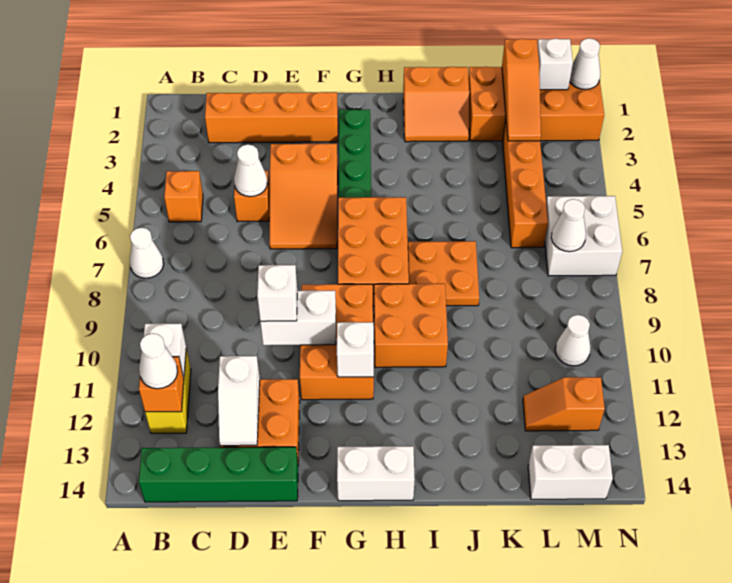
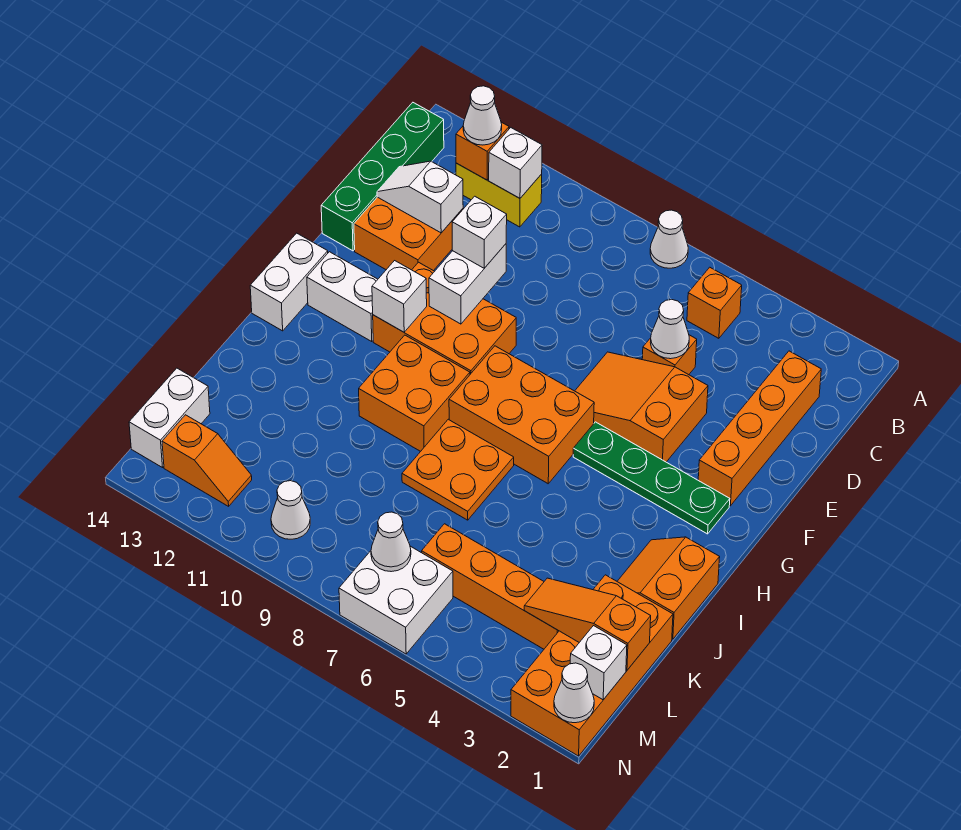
none -> white 1x2 brick [307,252,378,341]
orange 1x2 slope [523,377,605,431] -> orange 1x2 slope turned to [162,415,252,506]

